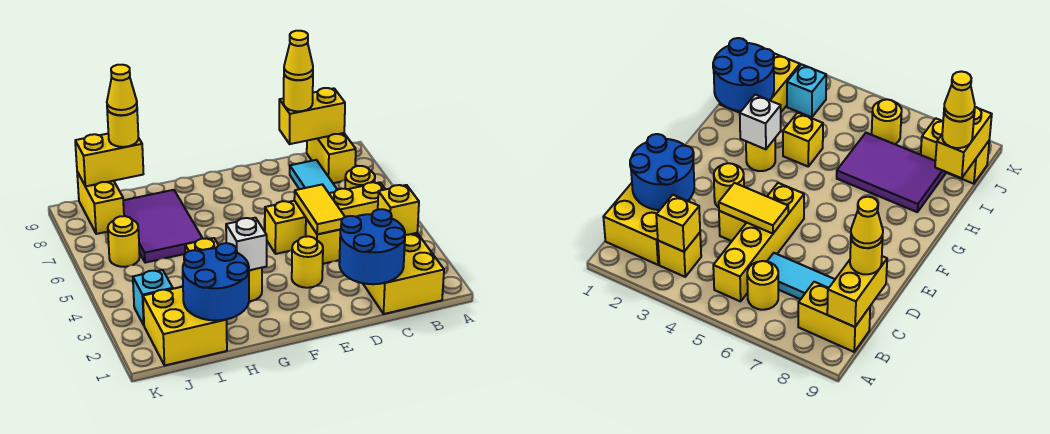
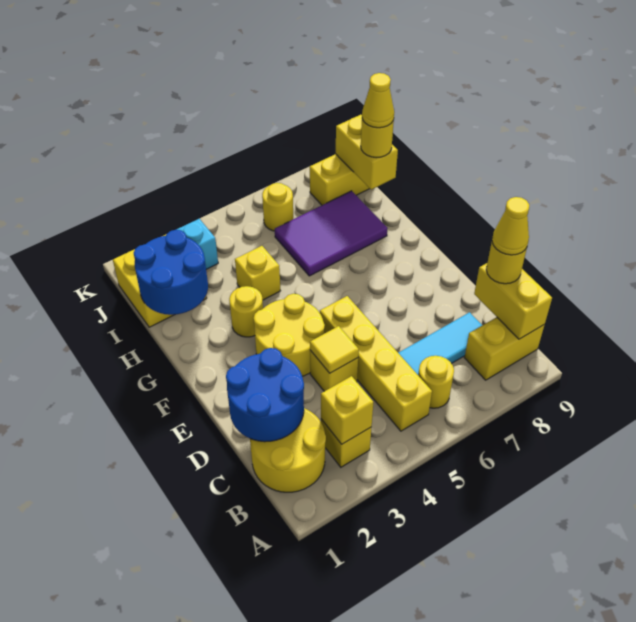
yellow 2x2 brick [363,234,444,314] -> yellow 2x2 round brick [250,408,326,492]
yellow 1x2 tile [294,184,345,234] -> yellow 1x1 tile [310,326,359,373]
yellow 1x1 round brick [292,236,323,288] -> yellow 2x2 round brick [254,294,325,376]
white 1x1 brick [226,218,267,270] -> none

